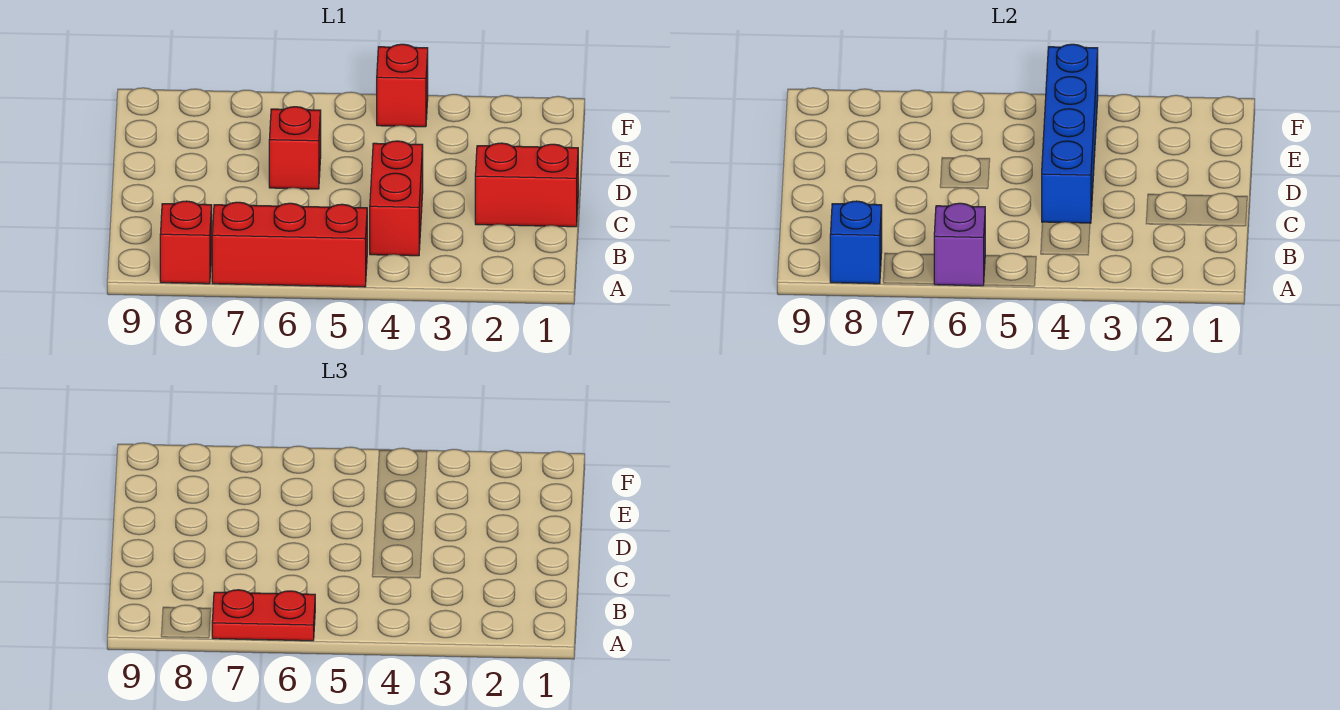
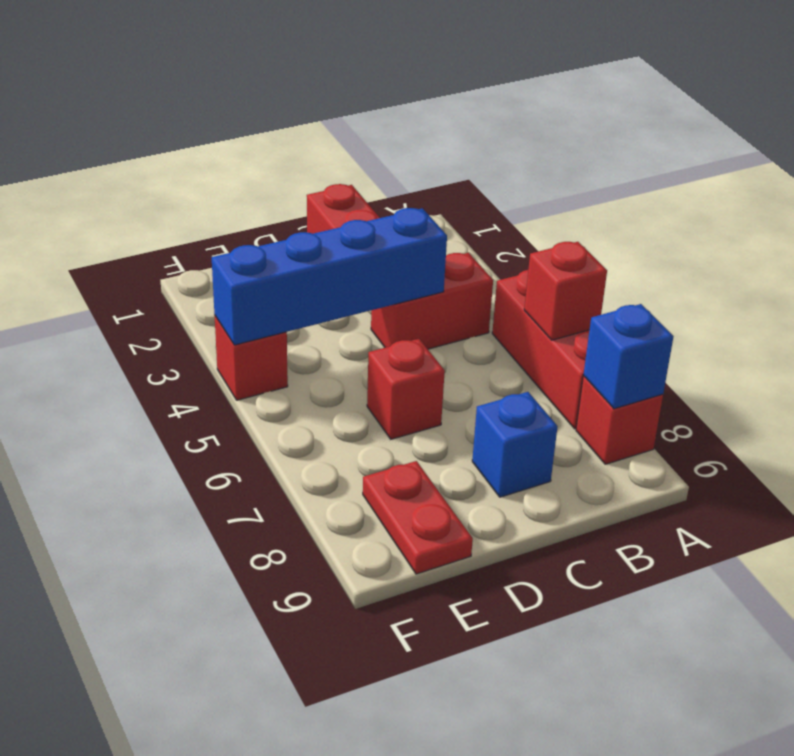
purple 1x1 brick [934,203,985,286] -> red 1x1 brick [524,242,607,340]
red 1x2 plate [212,590,315,641] -> red 1x2 plate moved to [363,461,473,574]
none -> blue 1x1 brick [472,392,558,497]

